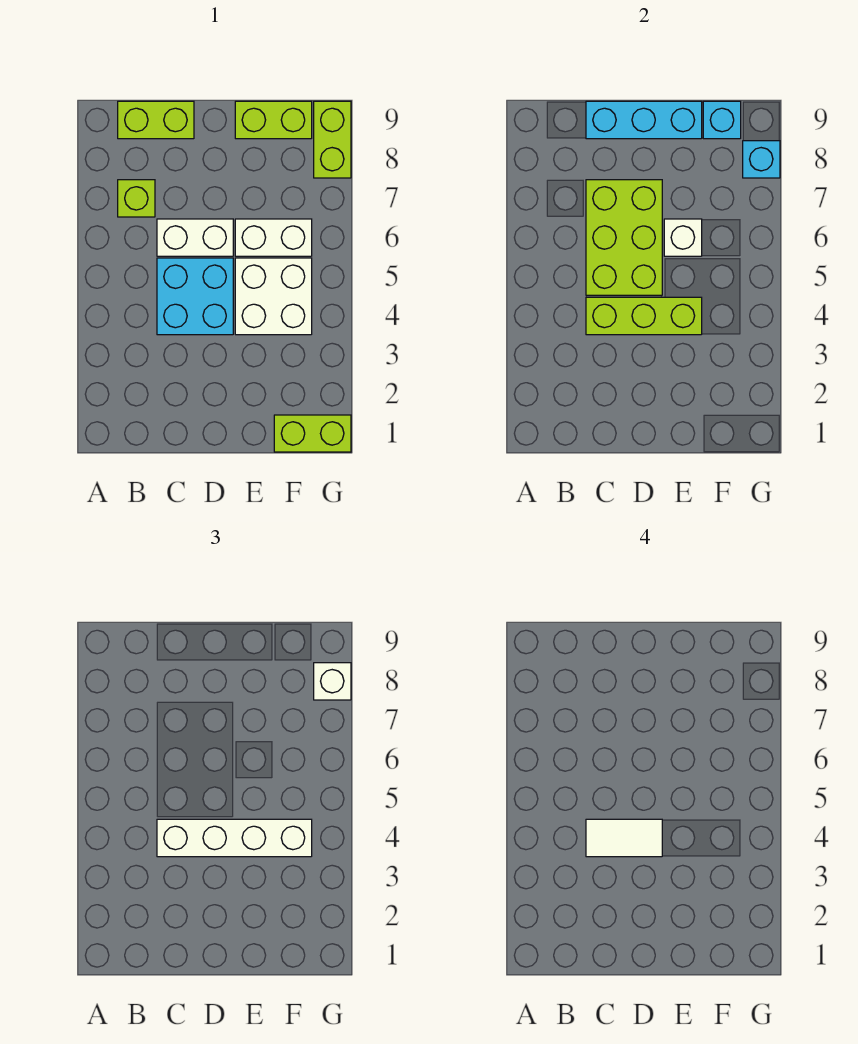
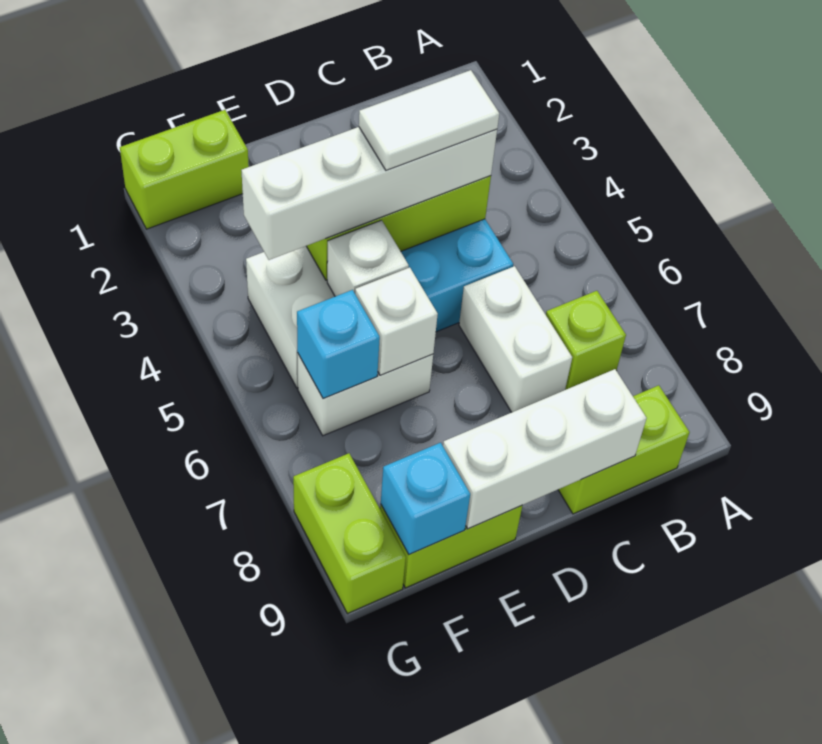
lime 2x3 brick [586,180,662,295] -> none
white 1x2 brick [157,219,233,256] -> white 1x2 brick turned to [459,266,572,412]
cyan 1x3 brick [586,101,702,139] -> white 1x3 brick [443,369,647,529]
cyan 1x1 brick [743,141,780,178] -> cyan 1x1 brick moved to [297,290,380,398]
white 1x1 brick [314,663,351,700] -> white 1x1 brick moved to [327,220,409,296]

